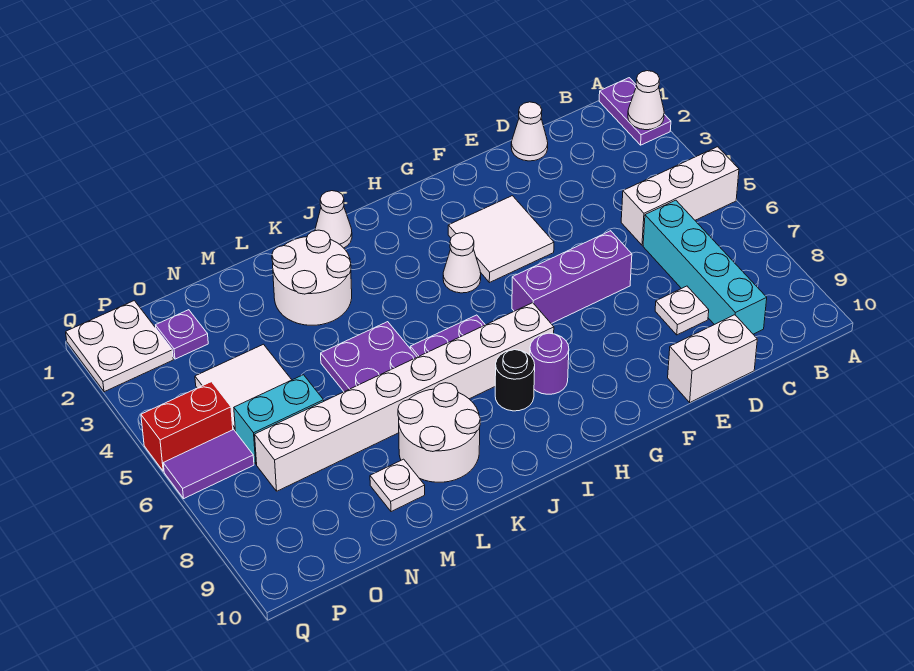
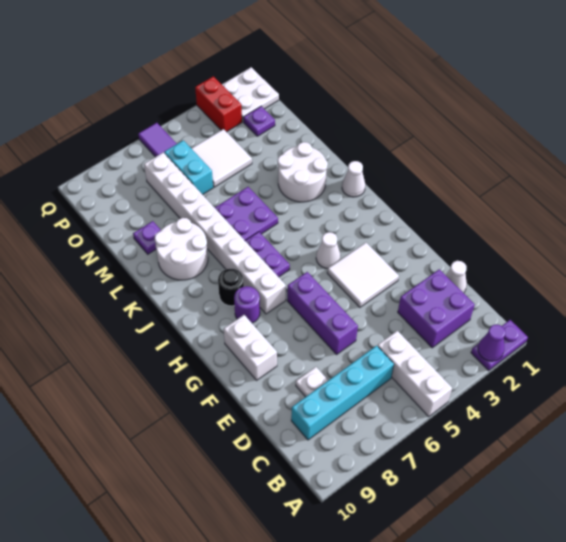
white 1x1 cone [628,71,664,130] -> purple 1x1 cone [478,325,505,361]
none -> purple 2x2 brick [398,269,475,348]
white 1x2 brick [668,315,757,402] -> white 1x2 brick moved to [224,315,277,380]
white 1x1 plate [370,459,425,512] -> purple 1x1 plate [133,221,161,254]
red 1x2 brick [141,382,233,471] -> red 1x2 brick moved to [195,76,242,132]

